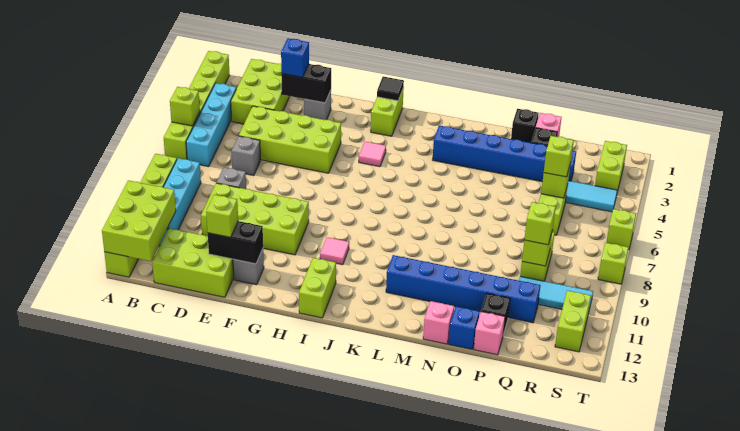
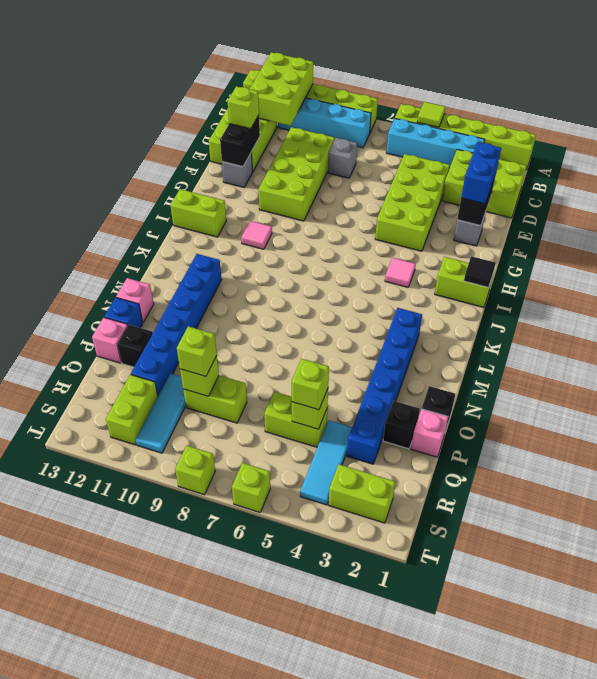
lime 1x1 brick [170,87,200,126] -> lime 1x1 tile [417,102,445,128]
lime 2x3 brick [102,180,176,261] -> lime 2x3 brick turned to [250,52,313,126]
grey 1x1 brick [231,136,261,176] -> none
blue 1x1 brick [281,38,309,77] -> blue 1x2 brick [461,142,501,204]
lime 1x2 brick [555,290,591,352] -> lime 1x2 brick turned to [106,375,158,445]

